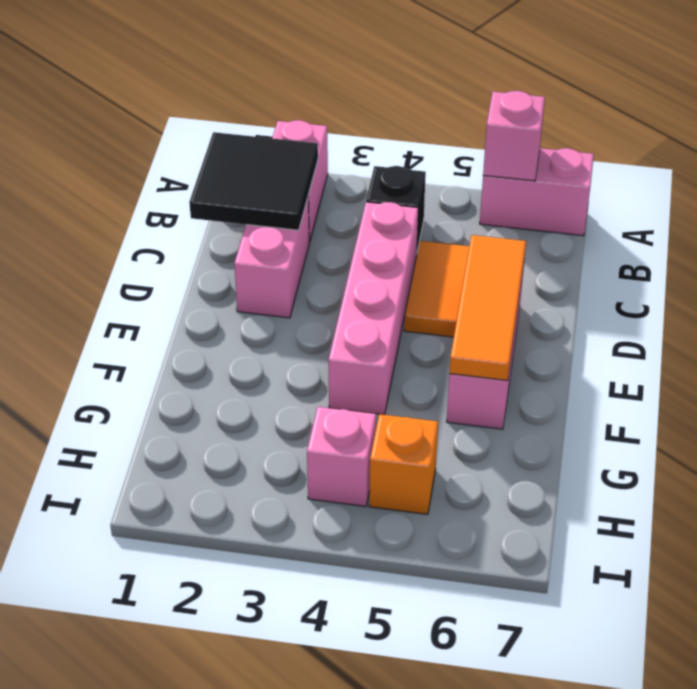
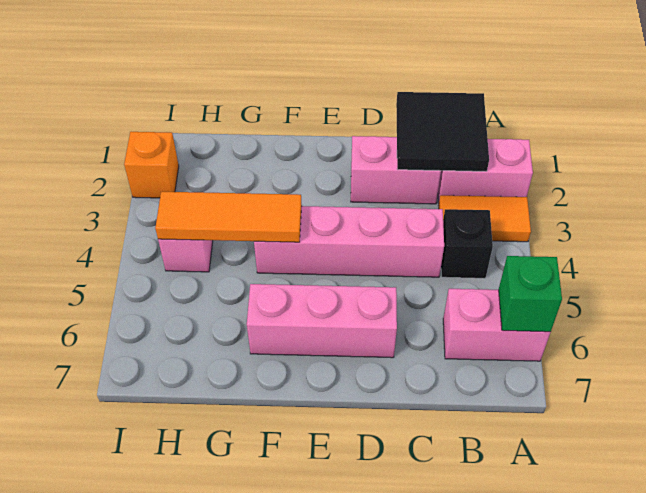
pink 1x2 brick [480,148,594,236] -> pink 1x2 brick turned to [443,289,551,361]
pink 1x1 brick [483,91,545,181] -> green 1x1 brick [499,256,562,332]
orange 1x2 tile [404,241,469,337] -> orange 1x2 tile moved to [439,195,531,242]
orange 1x3 tile [449,235,526,381] -> orange 1x3 tile moved to [155,192,302,242]
orange 1x1 brick [369,414,438,514] -> orange 1x1 brick moved to [124,132,179,198]

